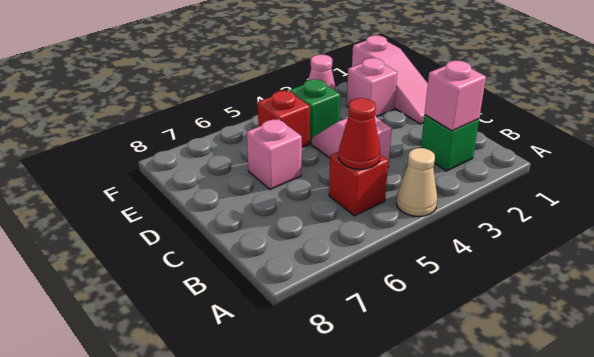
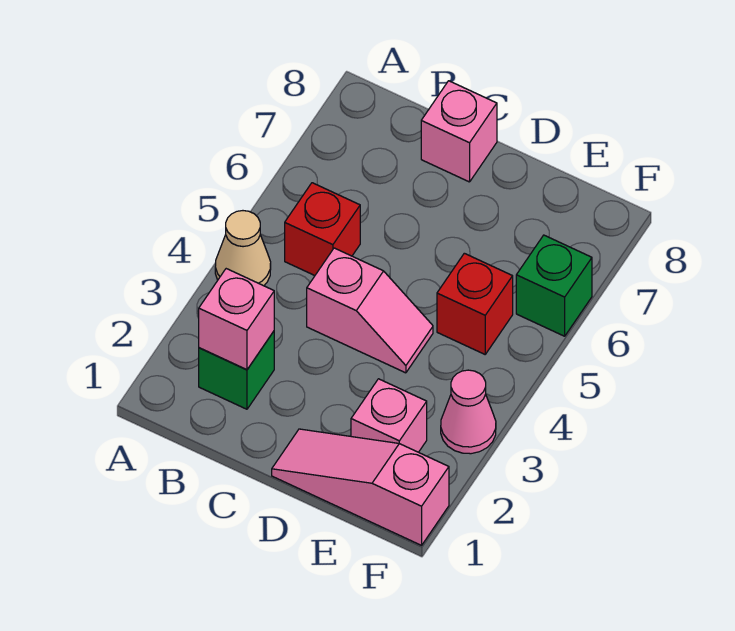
red 1x1 cone [339,98,380,169] -> none
pink 1x1 brick [247,119,302,189] -> pink 1x1 brick moved to [421,81,497,182]
green 1x1 brick [289,79,340,144] -> green 1x1 brick moved to [516,235,592,336]

